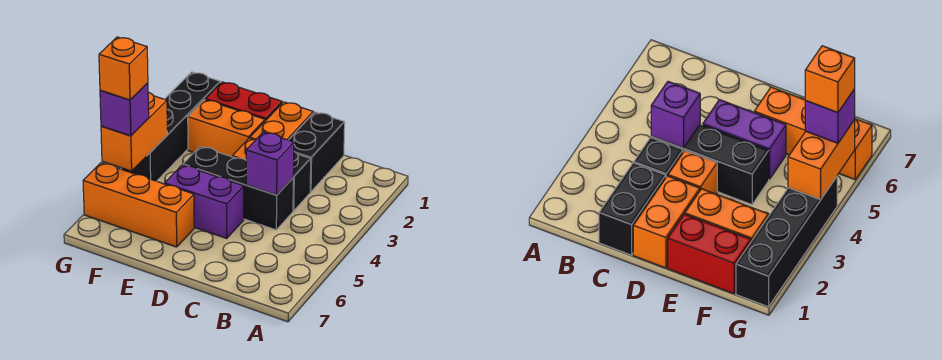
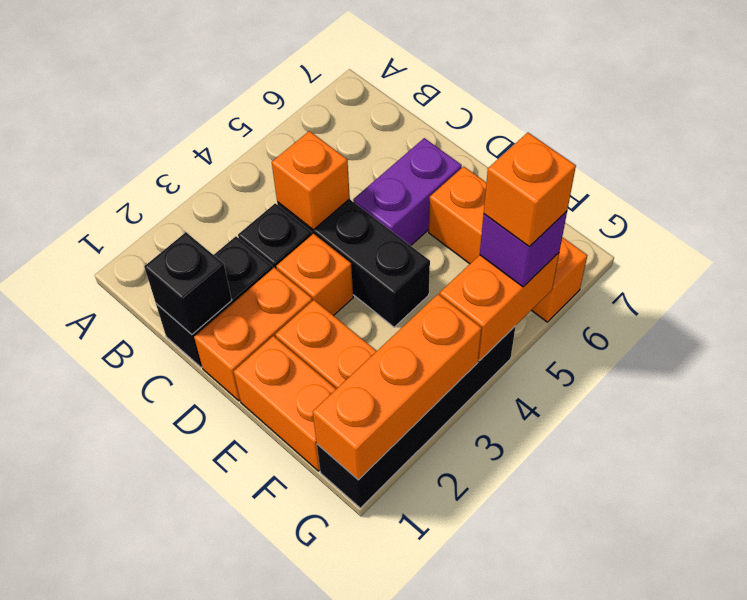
none -> black 1x1 brick [144,232,232,334]
purple 1x1 brick [246,132,294,195] -> orange 1x1 brick [272,131,350,230]
purple 1x2 brick [165,165,244,238] -> purple 1x2 brick turned to [353,138,462,246]
red 1x2 brick [205,82,282,121] -> orange 1x2 brick [234,336,336,471]
none -> orange 1x3 brick [313,294,482,480]

